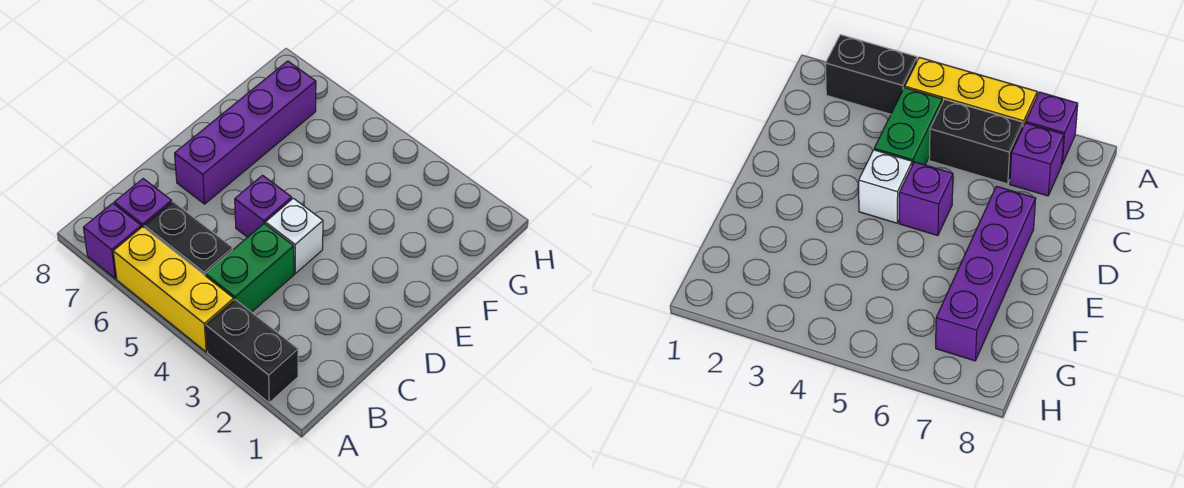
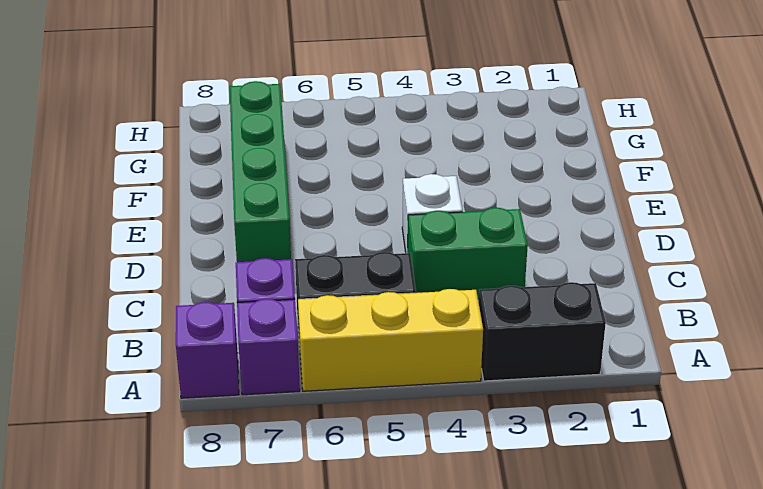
green 1x2 brick [205,224,294,312] -> green 1x2 brick turned to [408,208,528,299]
purple 1x1 brick [235,175,292,237] -> purple 1x1 brick moved to [176,302,239,398]
purple 1x4 brick [175,61,316,204] -> green 1x4 brick [230,81,291,262]

